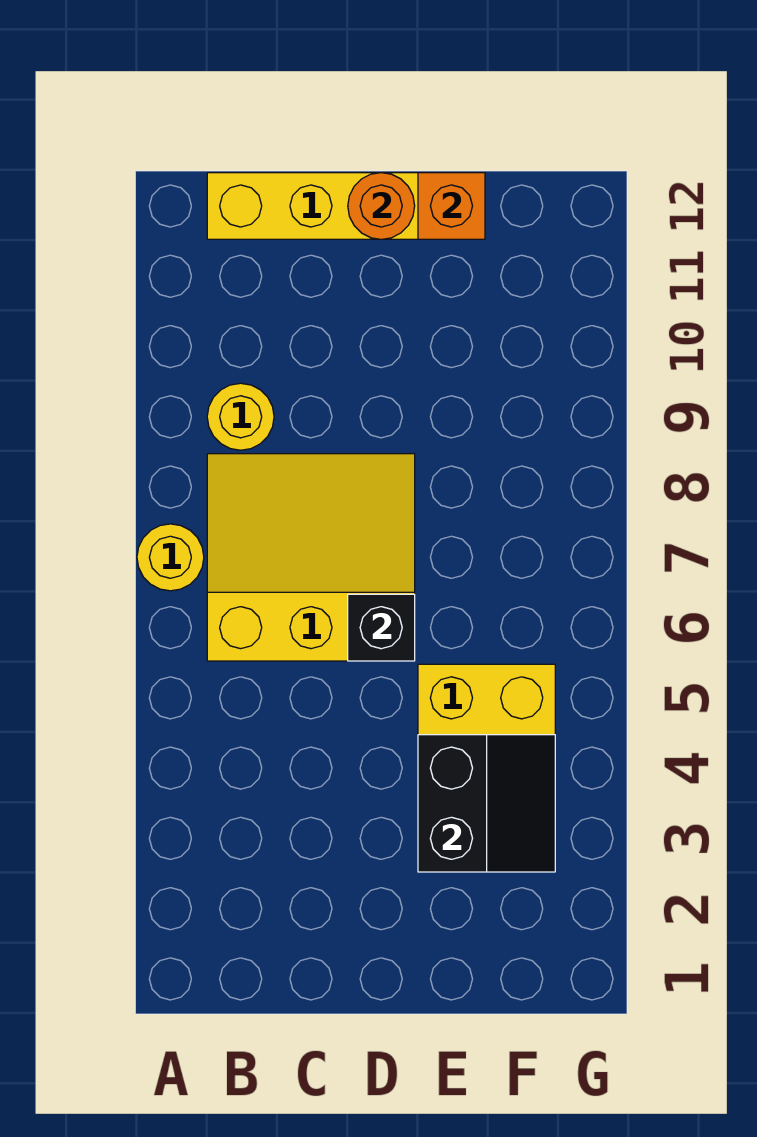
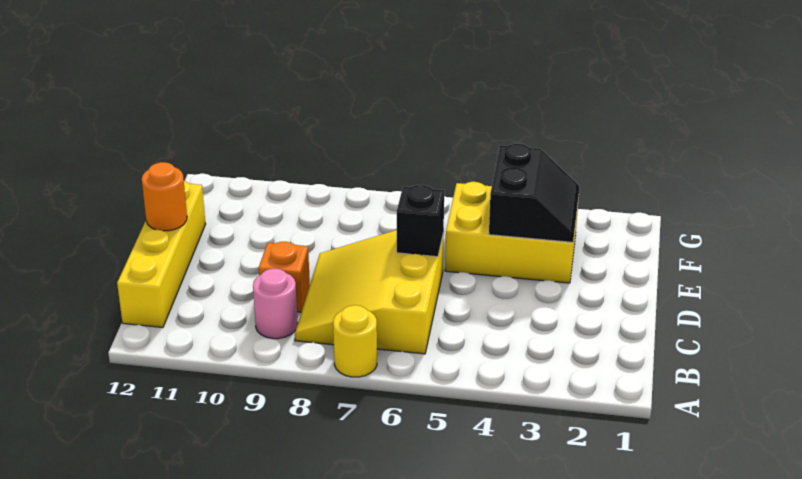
yellow 1x1 round brick [207,383,274,450] -> pink 1x1 round brick [253,269,298,339]
black 2x2 slope [418,735,555,872] -> black 2x2 slope turned to [489,144,579,242]
orange 1x1 brick [418,173,485,239] -> orange 1x1 brick moved to [259,242,310,312]

